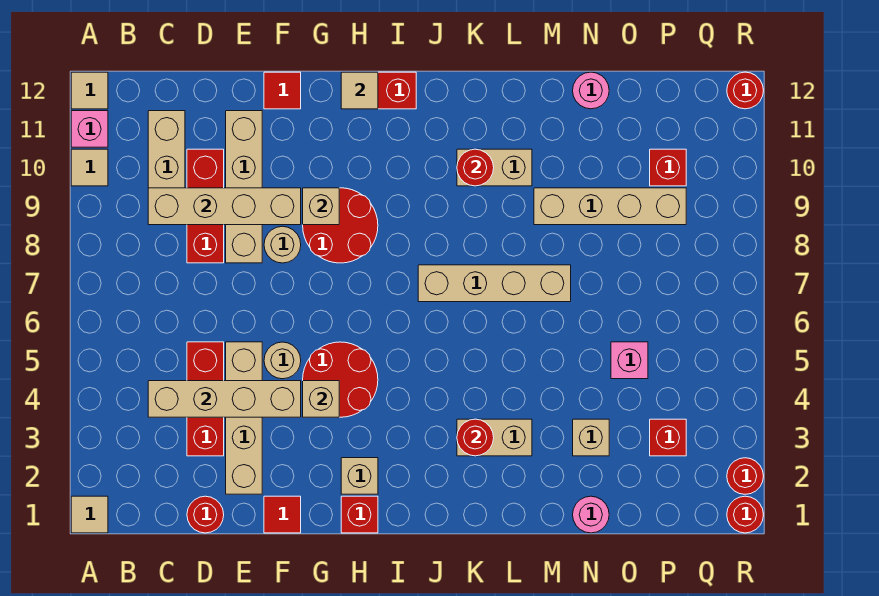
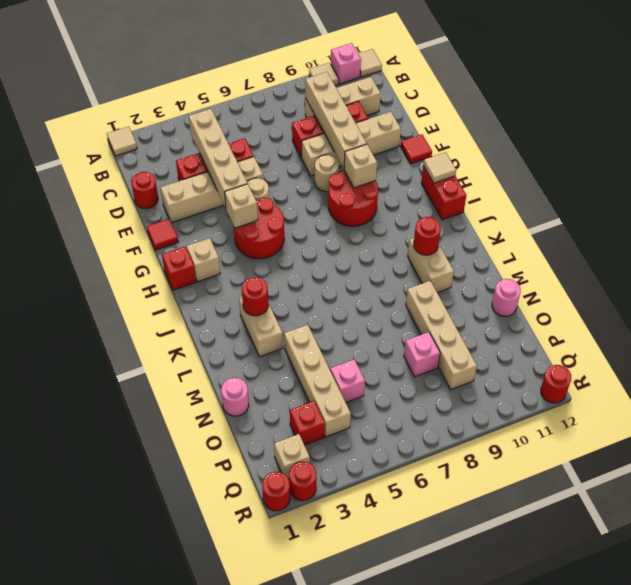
tan 1x4 brick [418,265,571,302] -> tan 1x4 brick moved to [284,325,351,437]
tan 1x1 brick [573,419,609,456] -> tan 1x1 brick moved to [274,434,310,479]
none -> pink 1x1 brick [404,332,440,377]
red 1x1 brick [650,149,686,186] -> none

